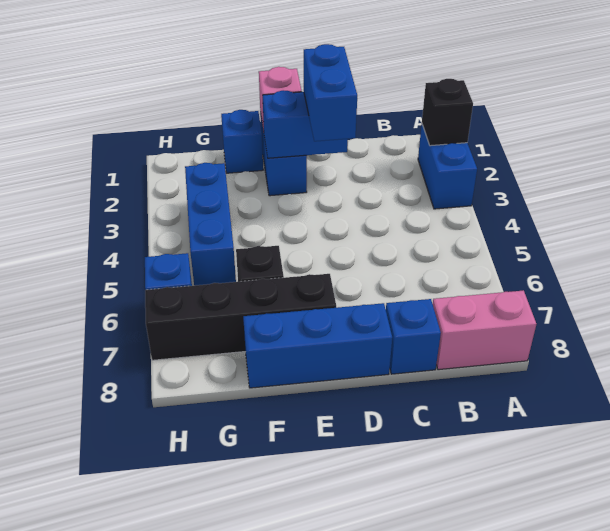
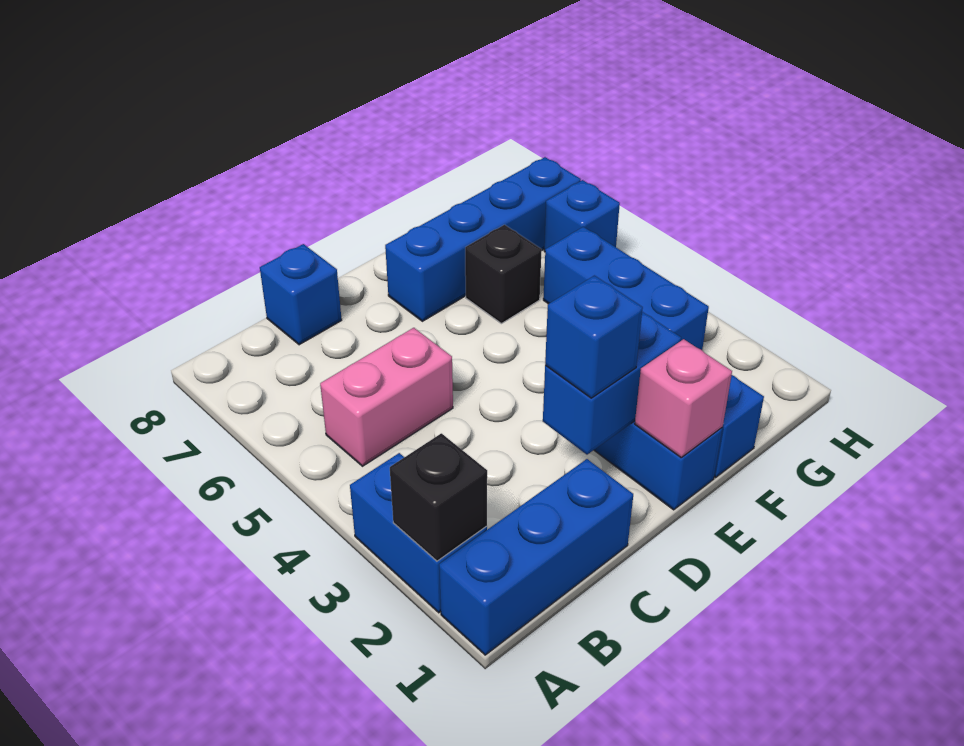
pink 1x2 brick [433,290,536,370] -> pink 1x2 brick moved to [320,328,453,466]
blue 1x2 brick [304,44,357,141] -> blue 1x1 brick [545,276,643,398]
blue 1x3 brick [243,303,392,388] -> blue 1x3 brick moved to [439,459,633,655]
black 1x4 brick [145,274,336,360] -> blue 1x4 brick [385,157,581,321]

